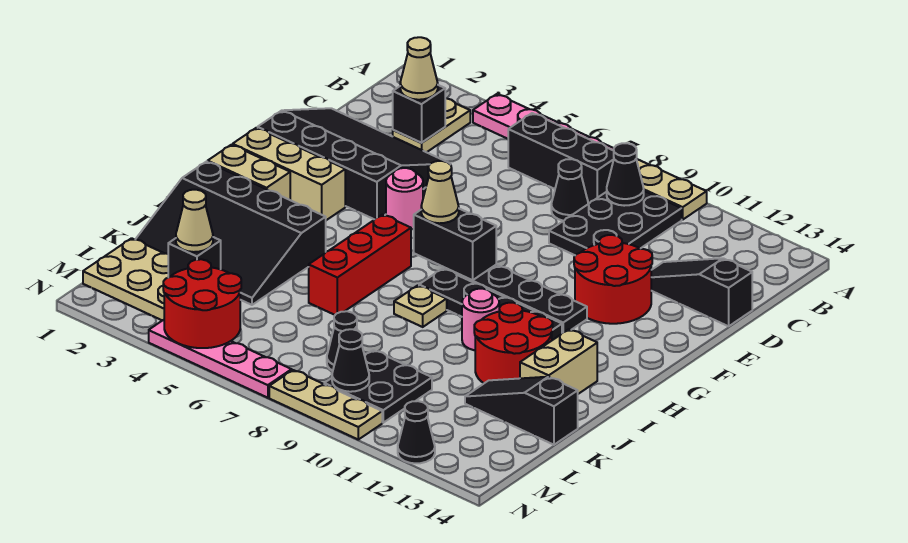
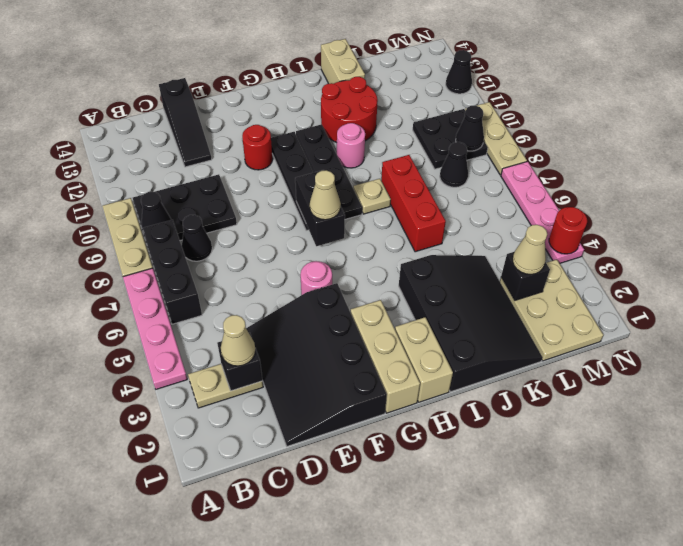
red 2x2 round brick [574,235,652,324] -> red 1x1 round brick [242,125,273,170]
red 1x3 brick [309,215,411,315] -> red 1x3 brick turned to [381,155,446,252]
tan 1x2 brick [520,329,597,394] -> tan 1x2 brick turned to [321,39,365,84]
black 1x3 slope [465,377,578,445] -> none
red 2x2 round brick [163,259,241,348] -> red 1x1 round brick [549,207,587,254]

